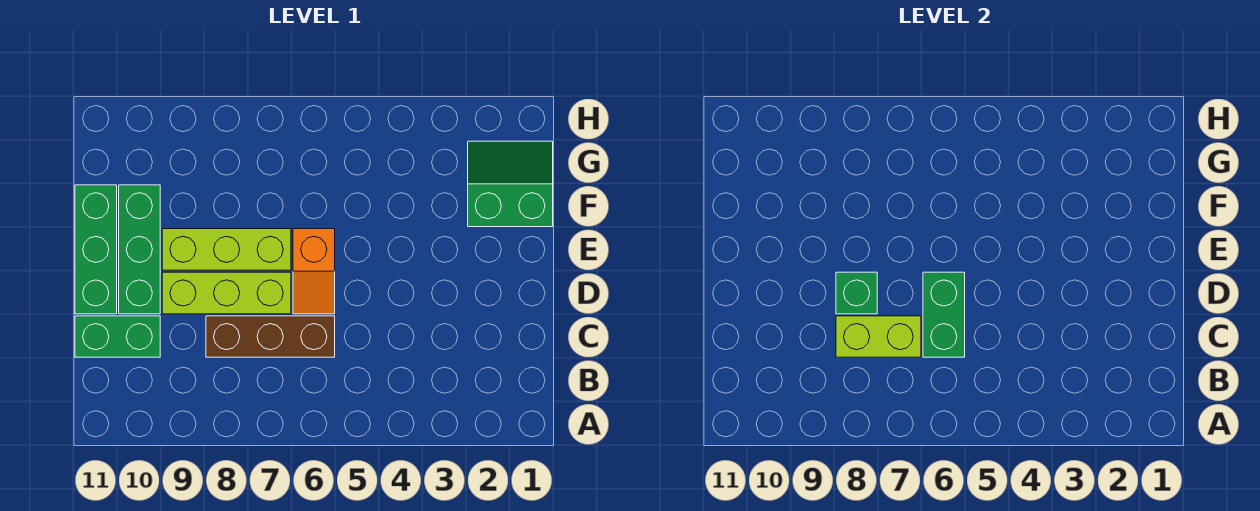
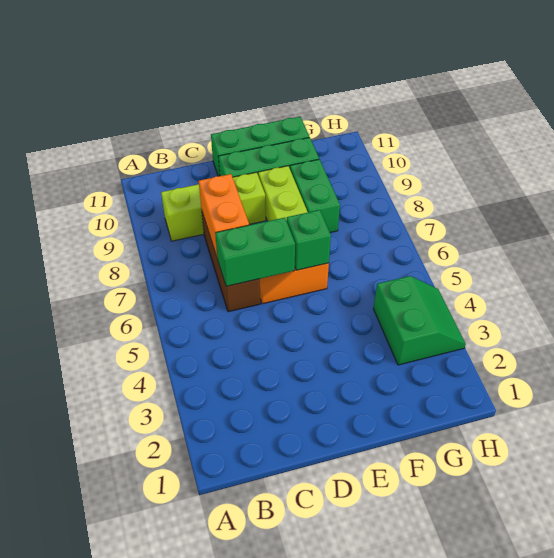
lime 1x2 brick [836,316,921,357] -> orange 1x2 brick [199,174,249,259]
green 1x2 brick [75,316,160,357] -> green 1x2 brick moved to [290,159,340,233]
lime 1x3 brick [162,272,291,314] -> lime 1x3 brick turned to [161,172,266,241]
green 1x1 brick [836,272,877,314] -> green 1x1 brick moved to [287,210,331,270]
green 2x2 slope [468,141,553,227] -> green 2x2 slope moved to [373,276,466,365]

